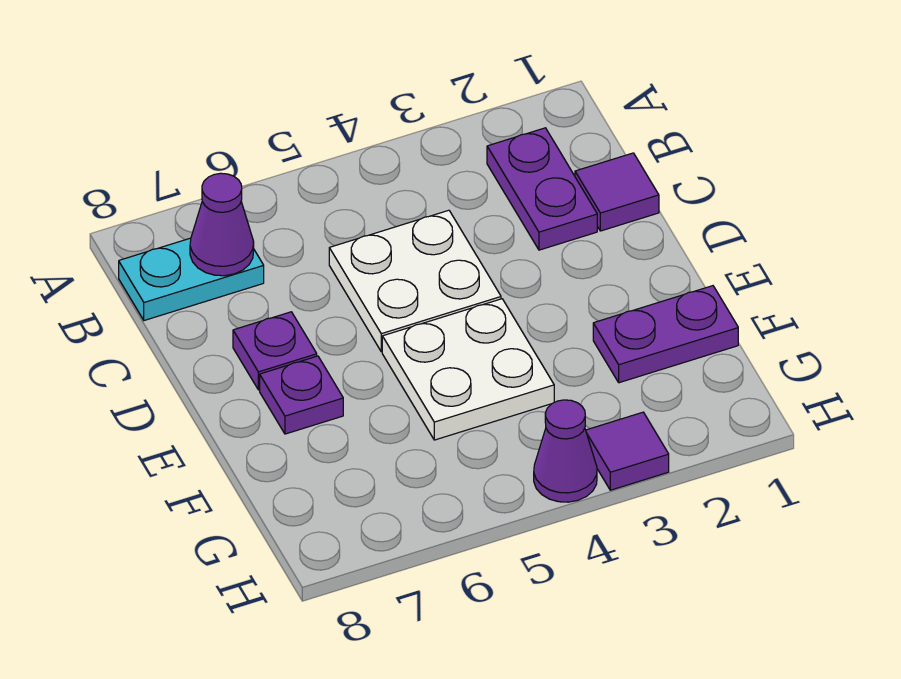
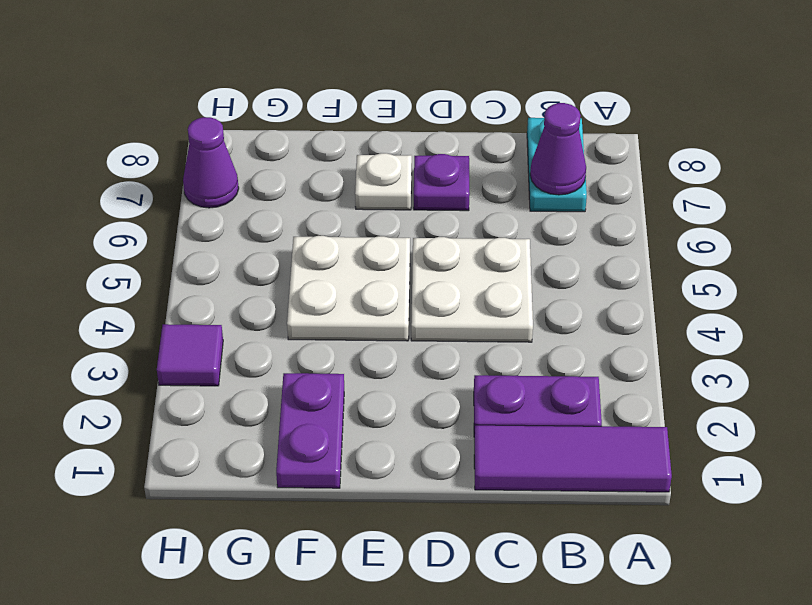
purple 1x1 tile [575,153,659,231] -> purple 1x3 tile [474,425,672,492]
purple 1x1 plate [260,356,343,434] -> white 1x1 plate [355,153,412,210]
purple 1x1 cone [534,400,597,502] -> purple 1x1 cone moved to [183,117,239,208]

